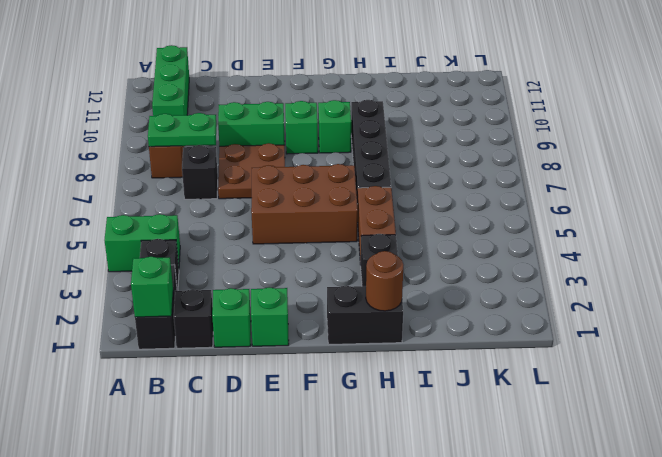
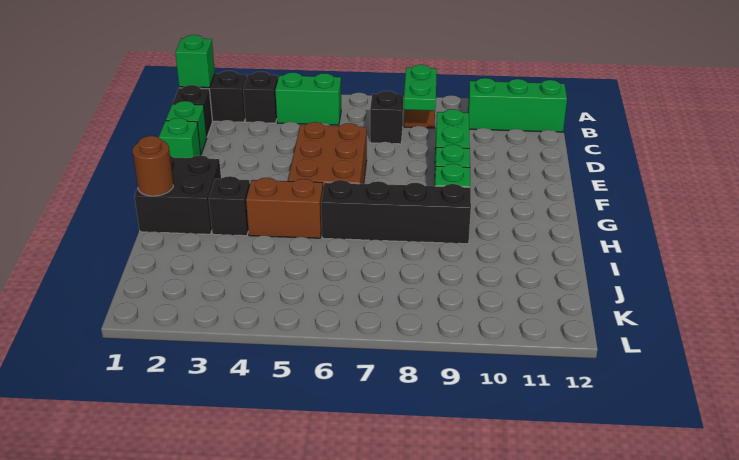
green 1x2 brick [104,214,180,272] -> green 1x2 brick turned to [275,72,341,125]
brown 2x2 plate [218,143,285,199] -> none
black 1x2 brick [327,286,403,344] -> black 2x2 brick [134,155,221,234]

